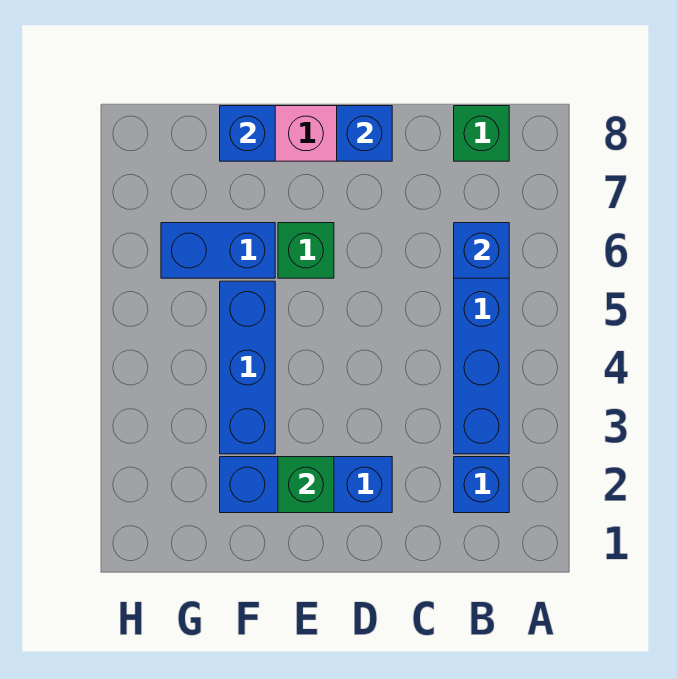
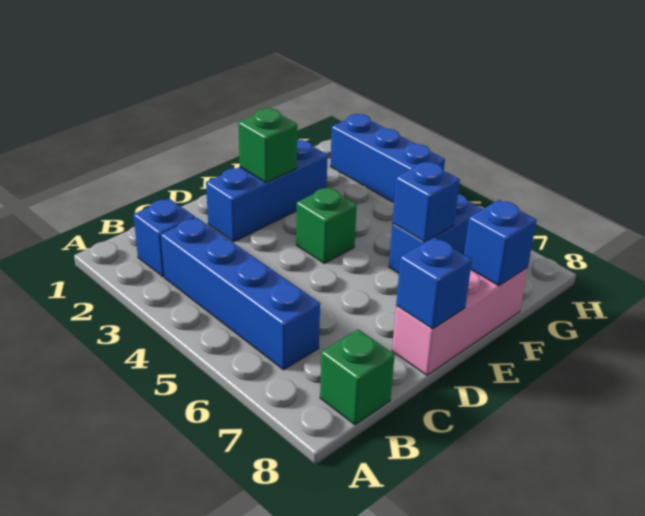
blue 1x1 brick [454,223,509,278] -> blue 1x1 brick moved to [392,162,460,242]
green 1x1 brick [278,223,334,278] -> green 1x1 brick moved to [296,187,357,264]
blue 1x3 brick [220,281,275,454] -> blue 1x3 brick moved to [330,114,445,203]

